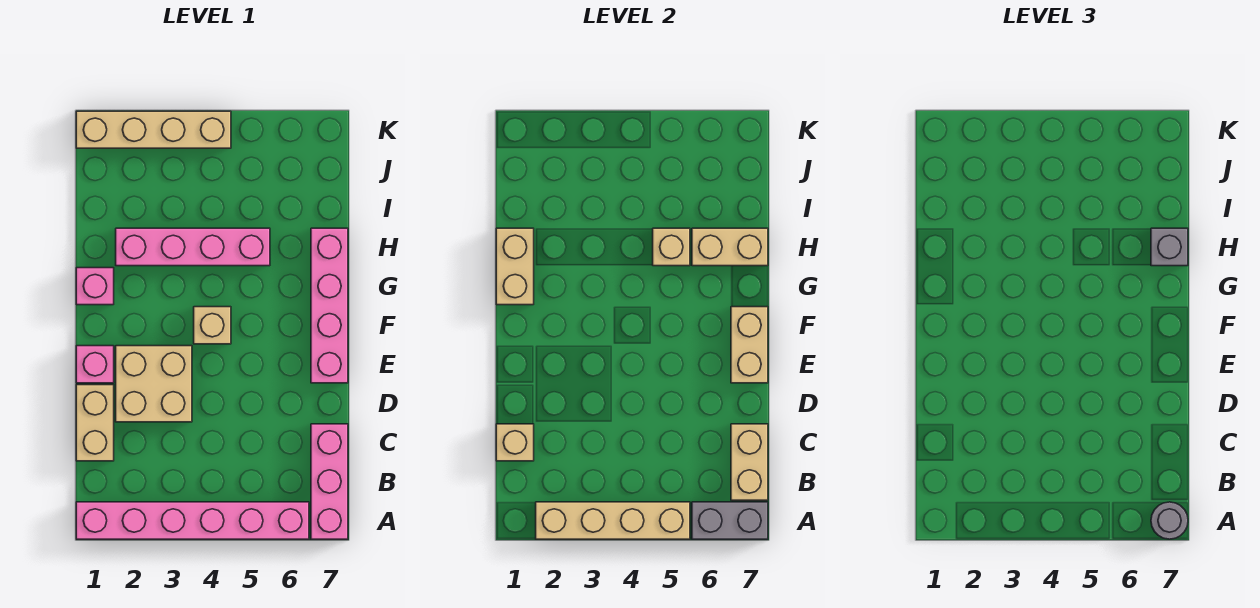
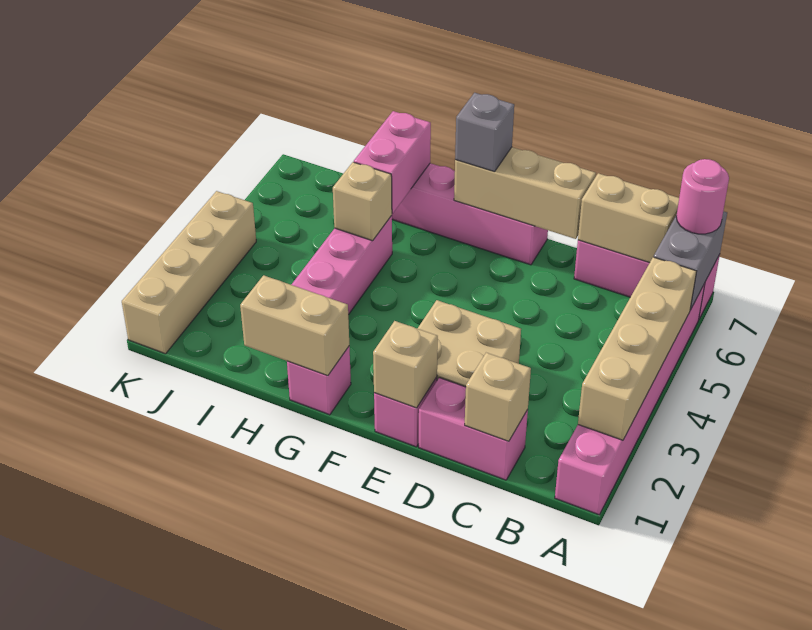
grey 1x1 round brick [1151,502,1188,539] -> pink 1x1 round brick [676,159,729,234]
tan 1x2 brick [76,385,114,461] -> pink 1x2 brick [419,378,528,480]
tan 1x2 brick [731,307,768,383] -> tan 1x3 brick [454,147,596,239]
tan 1x1 brick [194,307,231,344] -> tan 1x1 brick moved to [373,321,438,408]
tan 1x2 brick [692,228,768,266] -> pink 1x2 brick [354,111,431,213]
grey 1x1 brick [1151,228,1188,266] -> grey 1x1 brick moved to [455,93,514,172]

